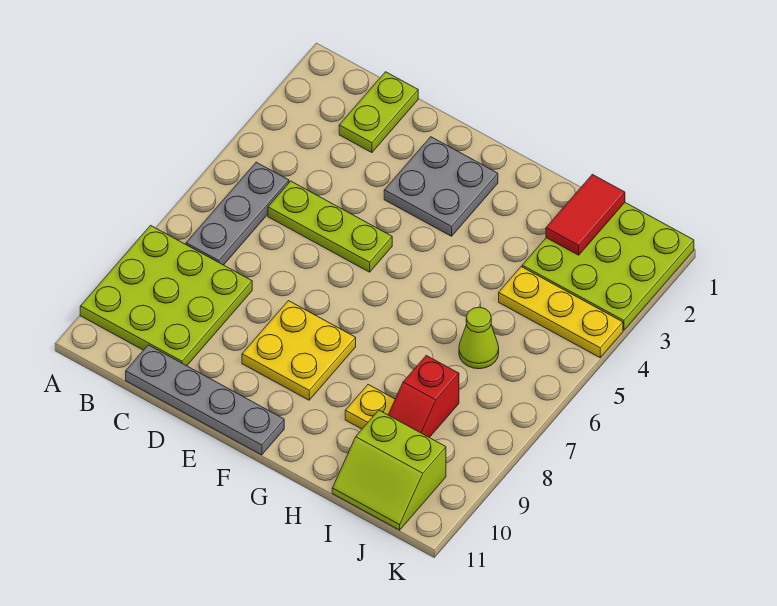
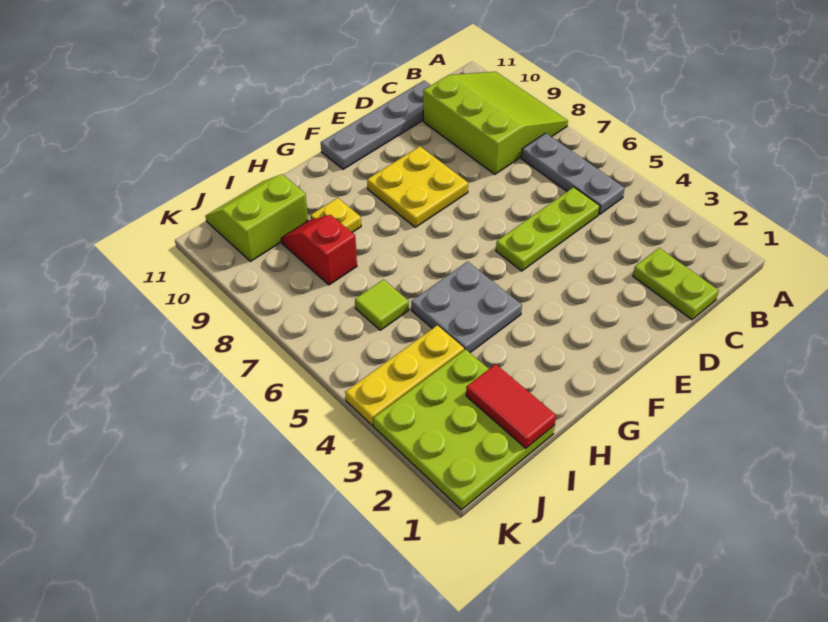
lime 3x3 plate [80,225,252,366] -> lime 3x3 slope [423,72,568,174]
grey 2x2 plate [384,137,498,236] -> grey 2x2 plate moved to [411,262,522,353]
lime 1x1 cone [459,307,499,369] -> lime 1x1 tile [355,280,409,330]

